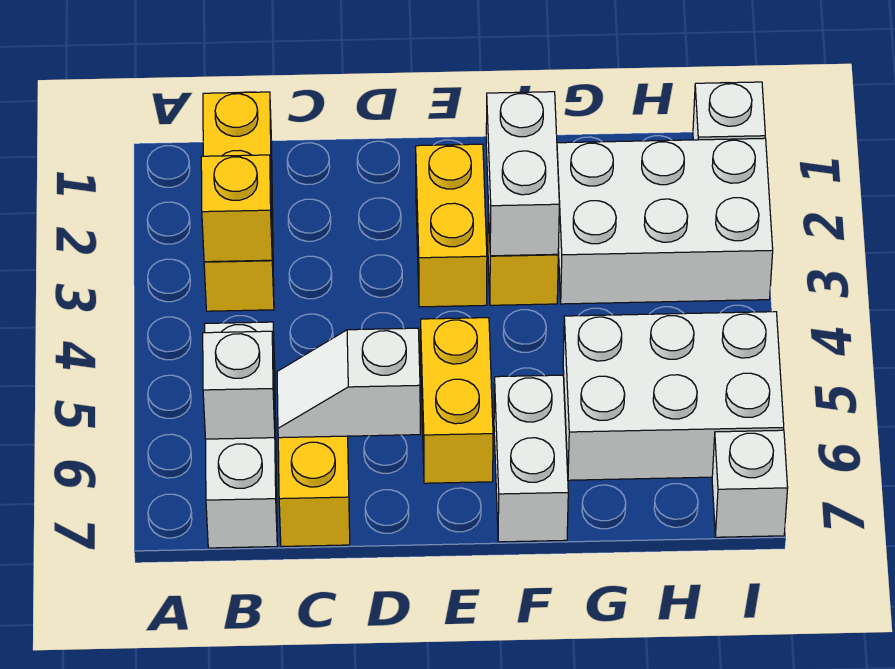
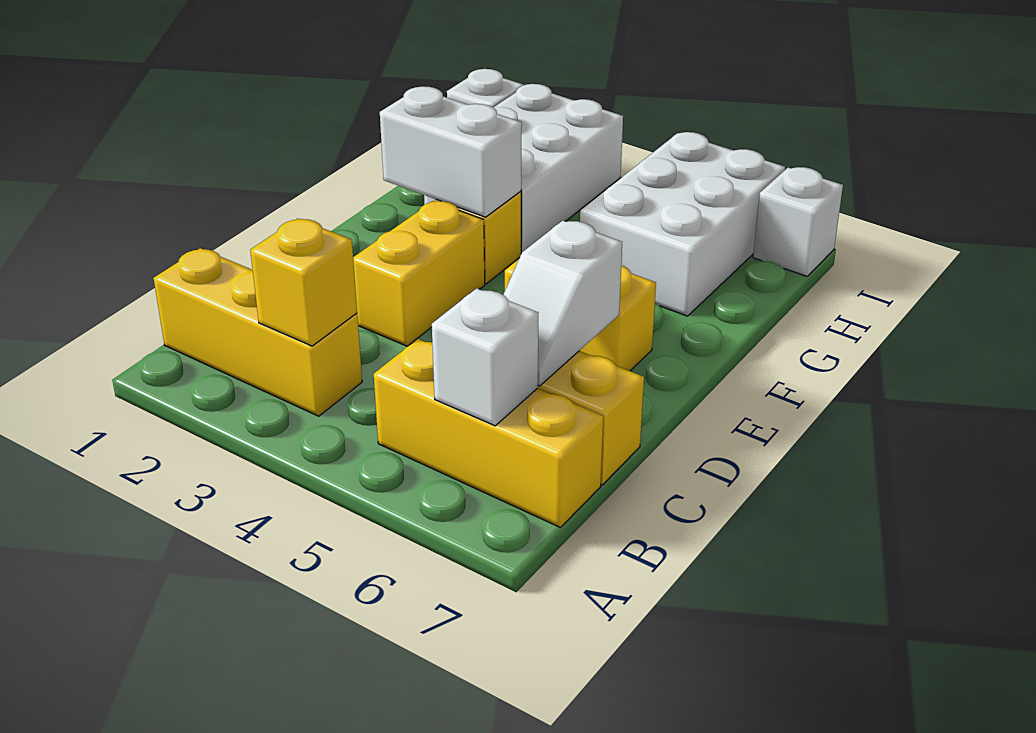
white 1x3 brick [205,322,277,548] -> yellow 1x3 brick [374,339,603,528]
yellow 1x2 brick [416,144,487,307] -> yellow 1x2 brick turned to [353,201,485,346]
white 1x2 brick [494,375,568,542] -> none

